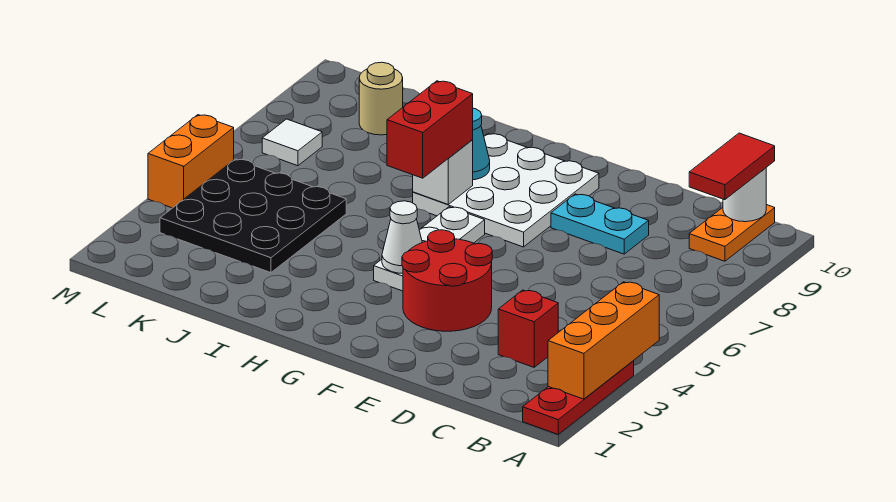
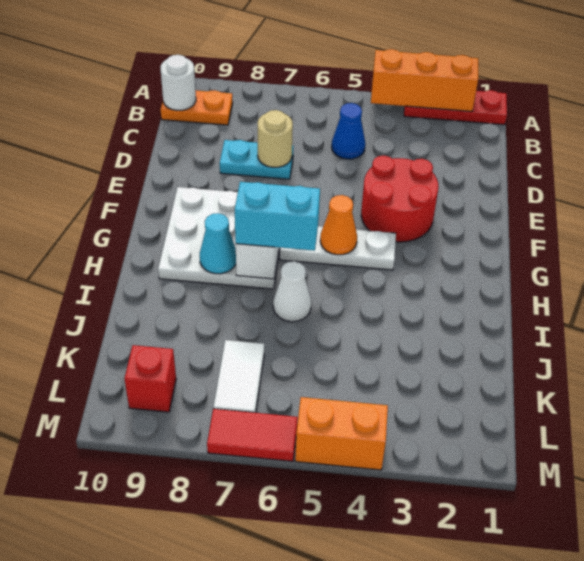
red 1x2 tile [689,133,775,200] -> red 1x2 tile moved to [207,409,298,461]
red 1x1 brick [498,290,558,367] -> red 1x1 brick moved to [124,345,176,412]
none -> blue 1x1 cone [332,103,365,159]
cyan 1x2 plate [551,194,649,254] -> cyan 1x2 plate turned to [220,140,293,179]
white 1x1 cone [382,201,422,273] -> white 1x1 cone moved to [273,261,311,322]
none -> orange 1x1 cone [320,195,357,255]
red 1x2 brick [387,81,473,178] -> cyan 1x2 brick [235,182,320,251]
black 3x3 plate [160,159,346,273] -> none
tan 1x1 round brick [359,62,403,135] -> tan 1x1 round brick moved to [258,110,293,167]
white 1x1 tile [262,119,322,166] -> white 1x2 tile [213,340,264,413]

